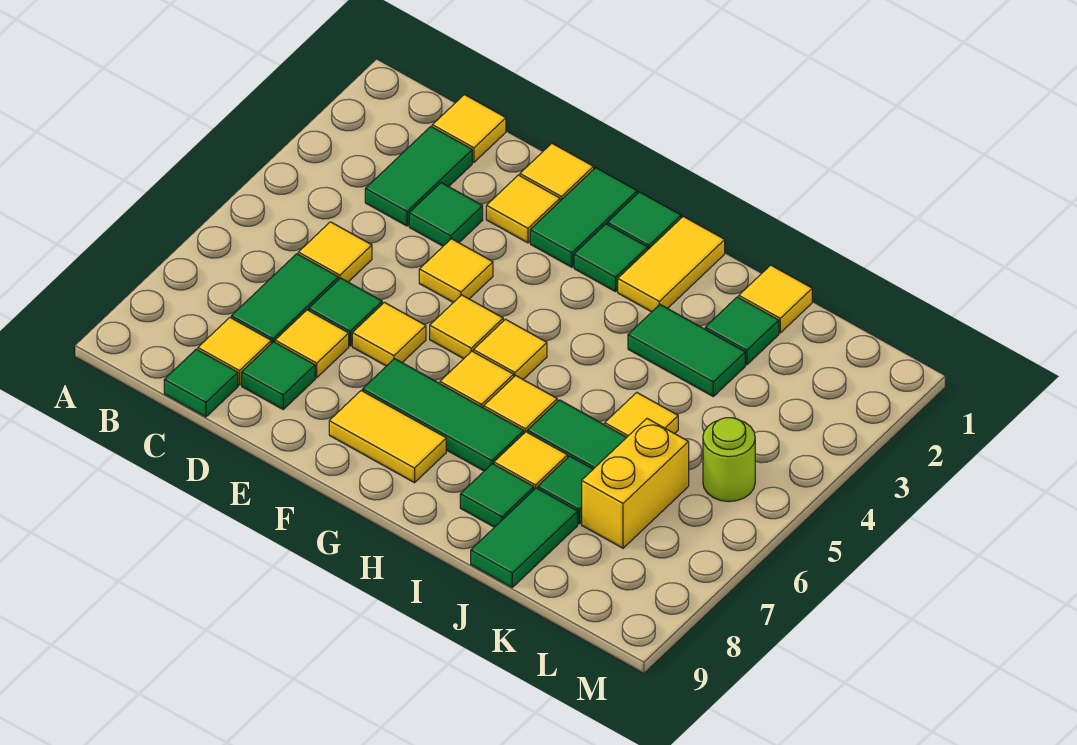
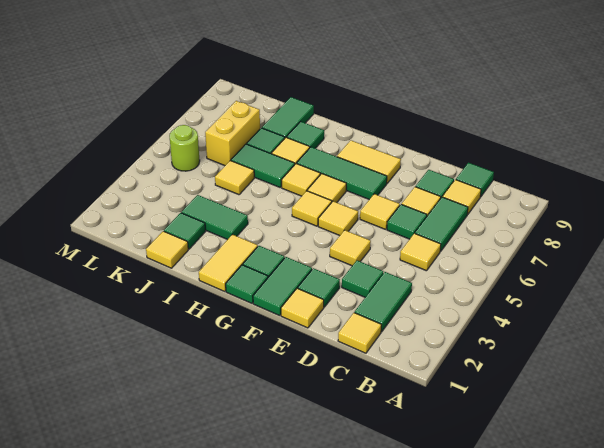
yellow 1x1 tile [486,175,560,243] -> green 1x1 tile [298,268,340,307]

